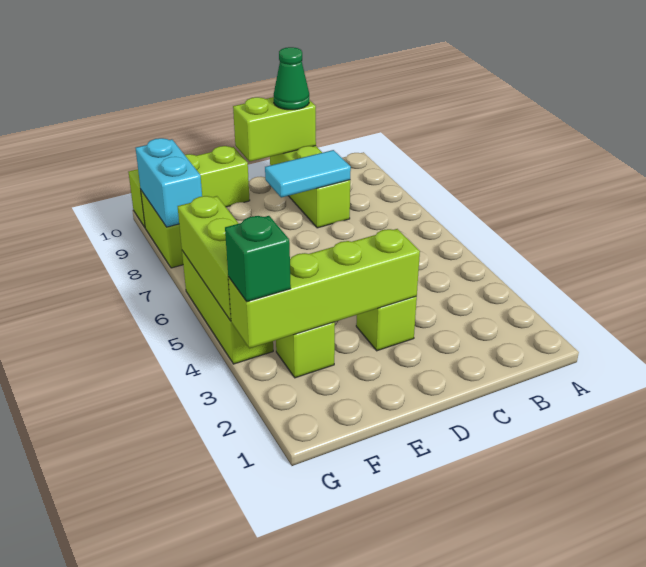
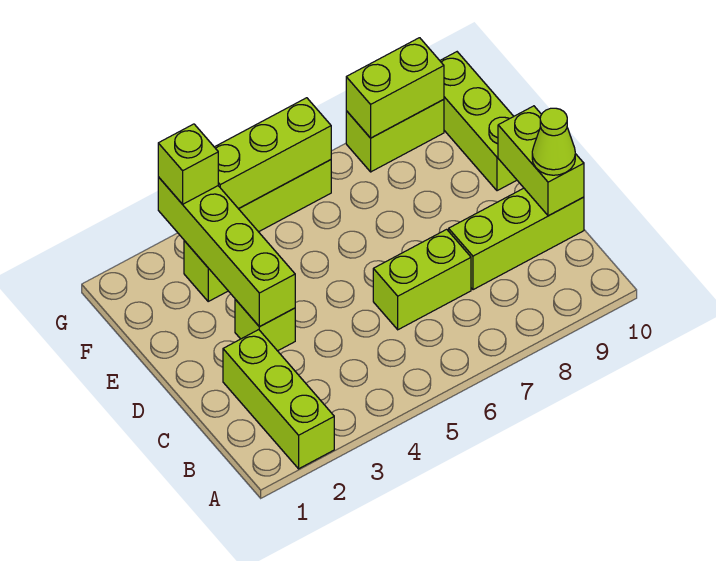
none -> lime 1x3 brick [223,330,334,469]
none -> lime 1x2 brick [373,229,471,330]
cyan 1x2 tile [265,150,351,198] -> none
green 1x1 cone [274,47,309,110] -> lime 1x1 cone [532,108,575,175]
green 1x1 brick [225,216,291,302] -> lime 1x1 brick [158,124,218,204]
cyan 1x2 brick [136,138,202,227] -> lime 1x2 brick [346,38,444,138]

